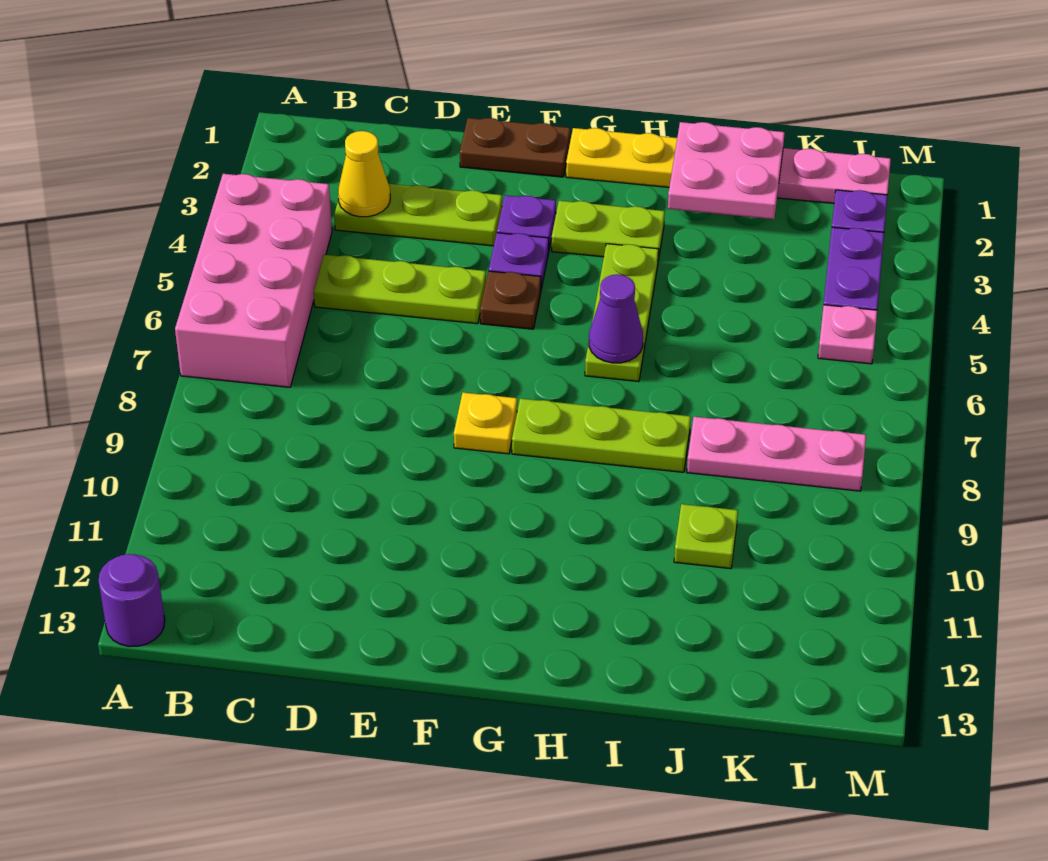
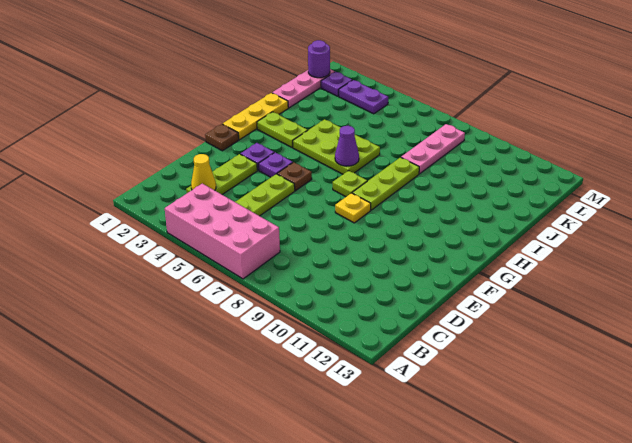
purple 1x1 round brick [98,554,165,646] -> purple 1x1 round brick moved to [308,40,330,78]
brown 1x2 plate [460,118,570,177] -> brown 1x1 plate [205,124,239,151]
lime 1x2 plate [552,201,665,260] -> lime 1x2 plate turned to [257,112,308,148]
lime 1x3 plate [585,244,659,382] -> lime 2x3 plate [293,119,380,174]
pink 2x2 plate [668,122,785,219] -> none
lime 1x1 plate [674,504,738,569] -> lime 1x1 plate moved to [333,171,367,197]
pink 1x1 plate [818,305,877,364] -> none

